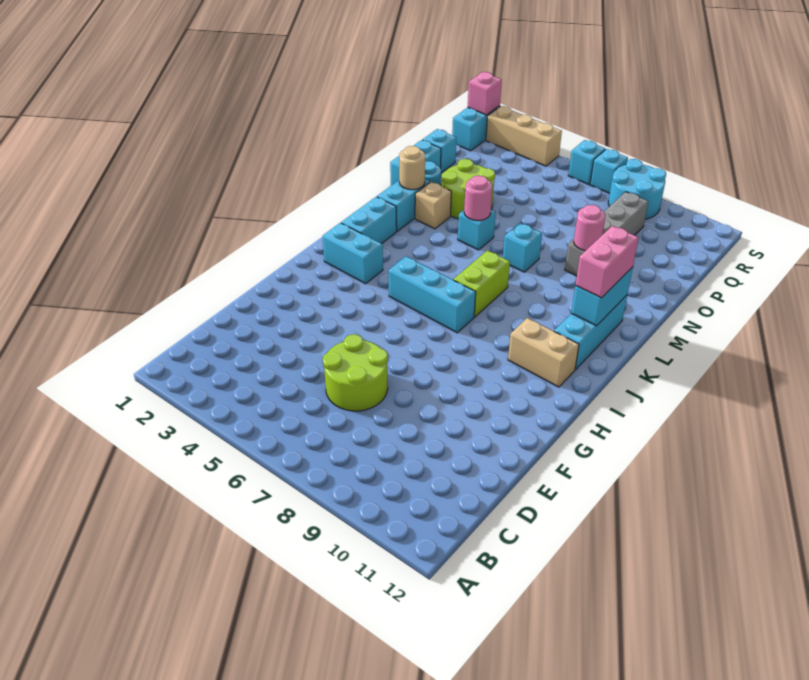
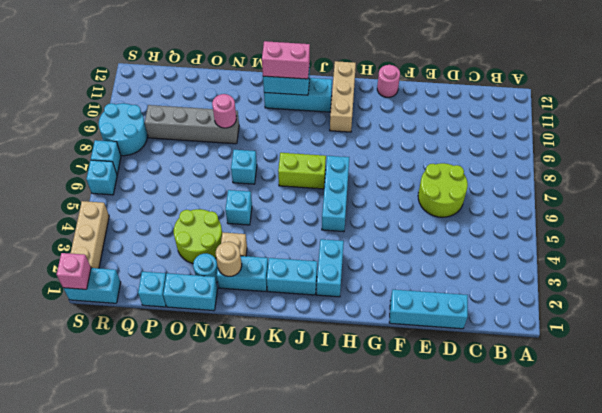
none -> cyan 1x3 brick [389,290,468,329]
tan 1x2 brick [508,318,579,387] -> tan 1x3 brick [330,61,356,132]
pink 1x1 round brick [464,176,492,221] -> pink 1x1 round brick moved to [377,65,400,97]

